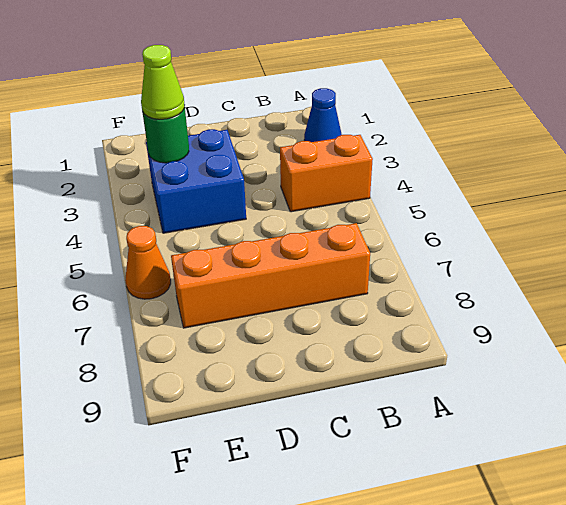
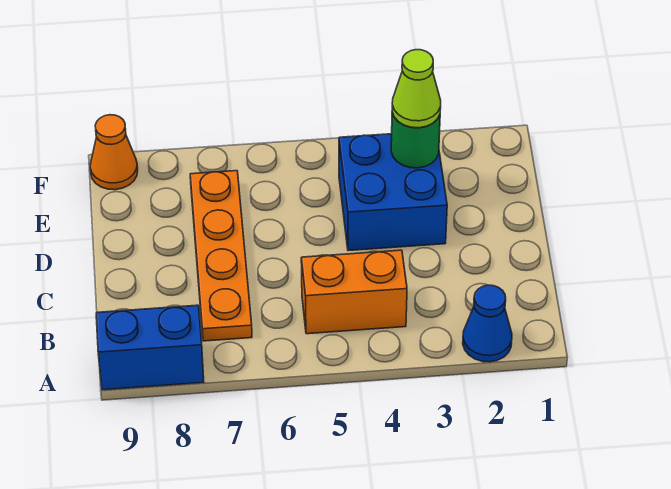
orange 1x2 brick [280,135,373,212] -> orange 1x2 brick turned to [301,250,407,334]
none -> blue 1x2 brick [96,305,204,390]
orange 1x4 brick [171,223,370,328] -> orange 1x4 plate [190,171,252,341]
orange 1x1 cone [125,226,171,299] -> orange 1x1 cone moved to [90,115,138,190]

